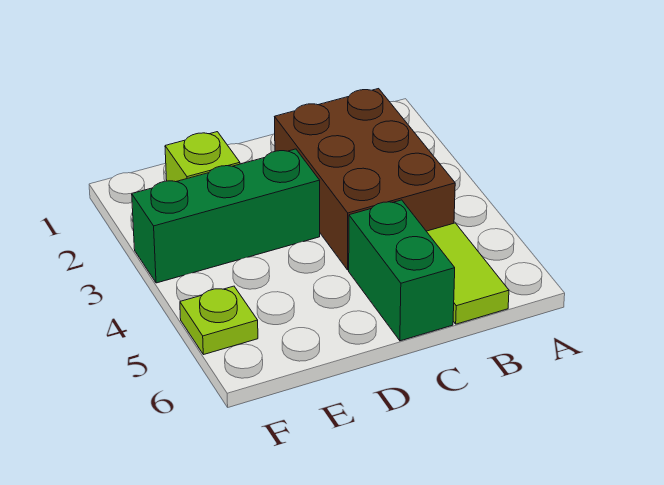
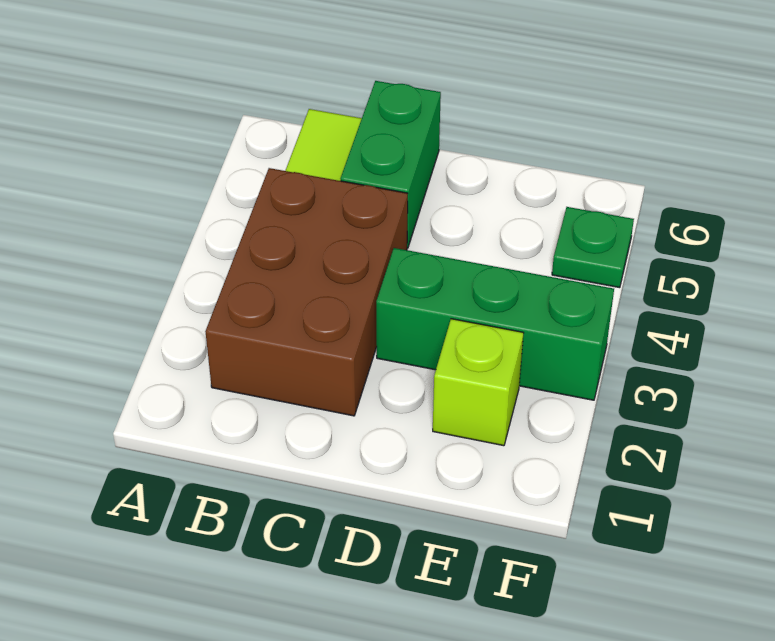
lime 1x1 plate [180,286,258,355] -> green 1x1 plate [552,207,634,288]

